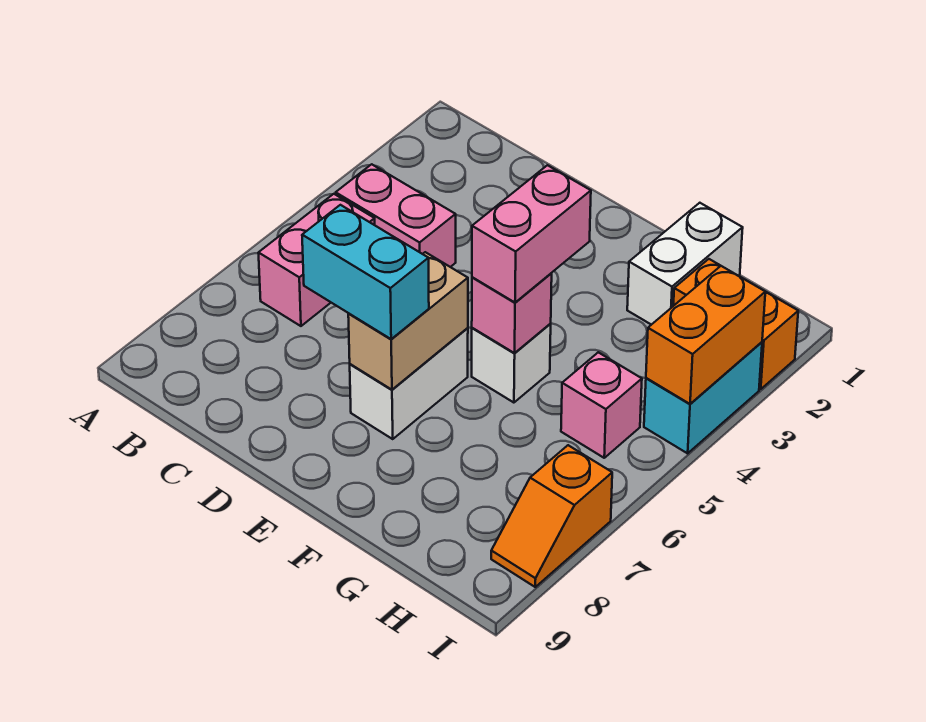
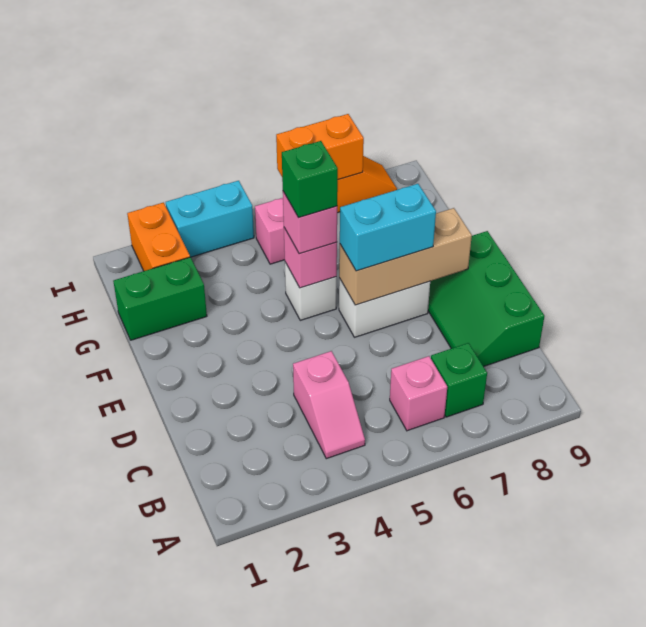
pink 1x2 brick [335,164,456,267] -> pink 1x2 slope [293,351,365,459]
pink 1x2 brick [259,194,375,326] -> pink 1x1 brick [390,356,447,431]
none -> green 1x1 brick [431,343,487,417]
none -> green 2x3 slope [428,231,544,367]
cyan 1x2 brick [302,205,429,339] -> cyan 1x2 brick turned to [340,184,436,271]
tan 1x2 brick [348,252,468,390] -> tan 1x3 brick [339,208,472,305]
pink 1x2 brick [472,165,591,303] -> pink 1x1 brick [283,192,337,254]
none -> green 1x1 brick [282,141,338,218]
white 1x2 brick [627,203,743,325] -> green 1x2 brick [113,257,207,340]
orange 1x2 brick [646,266,765,404] -> orange 1x2 brick moved to [276,114,364,180]

